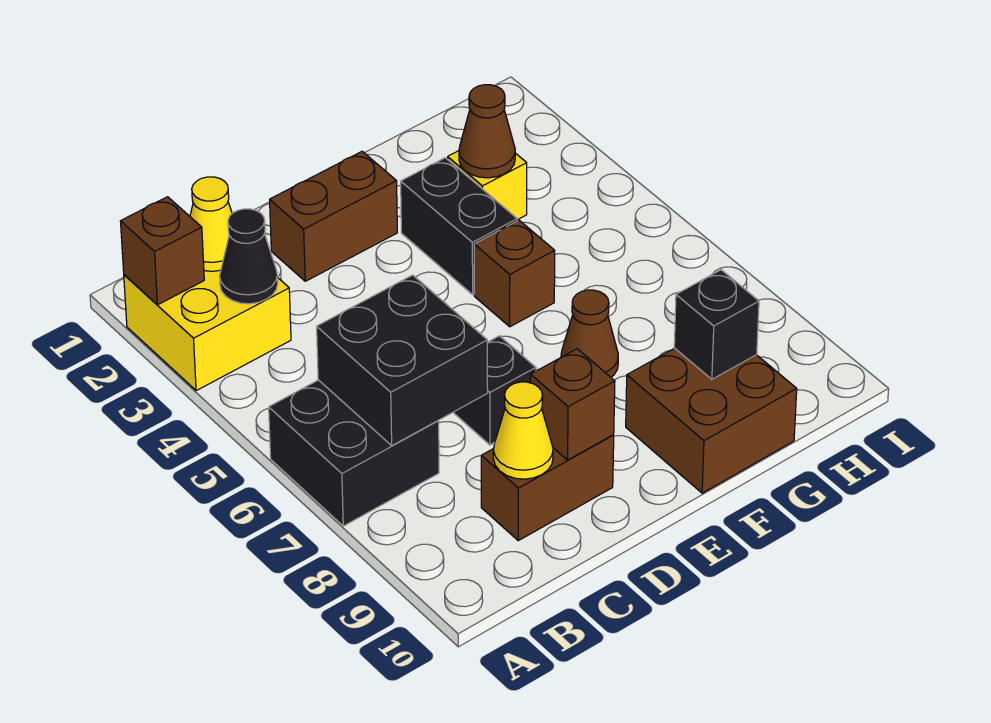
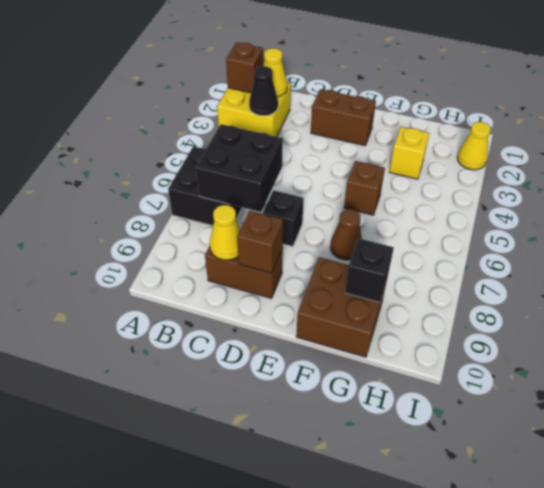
black 1x2 brick [401,158,517,295] -> none
brown 1x1 cone [459,85,515,178] -> none
none -> yellow 1x1 cone [457,122,491,170]

